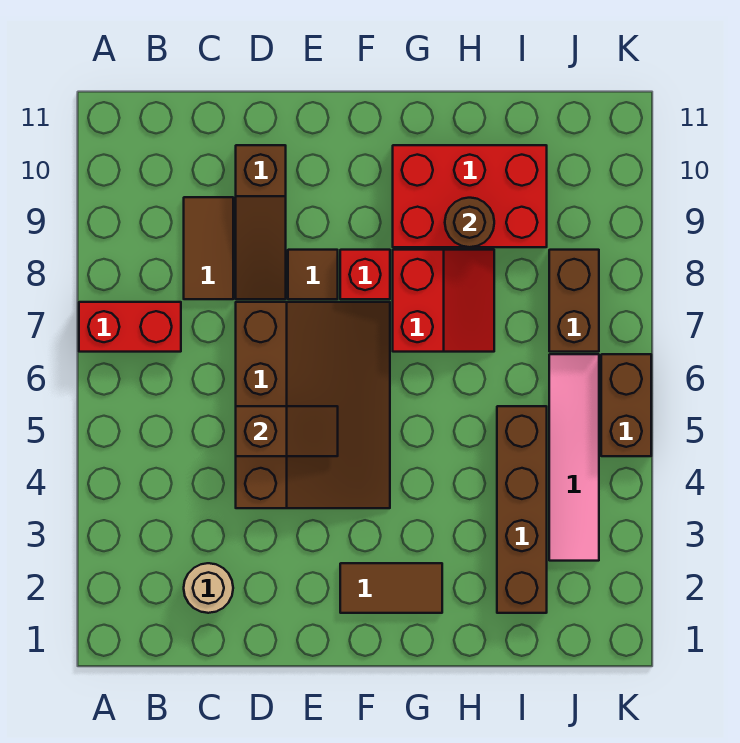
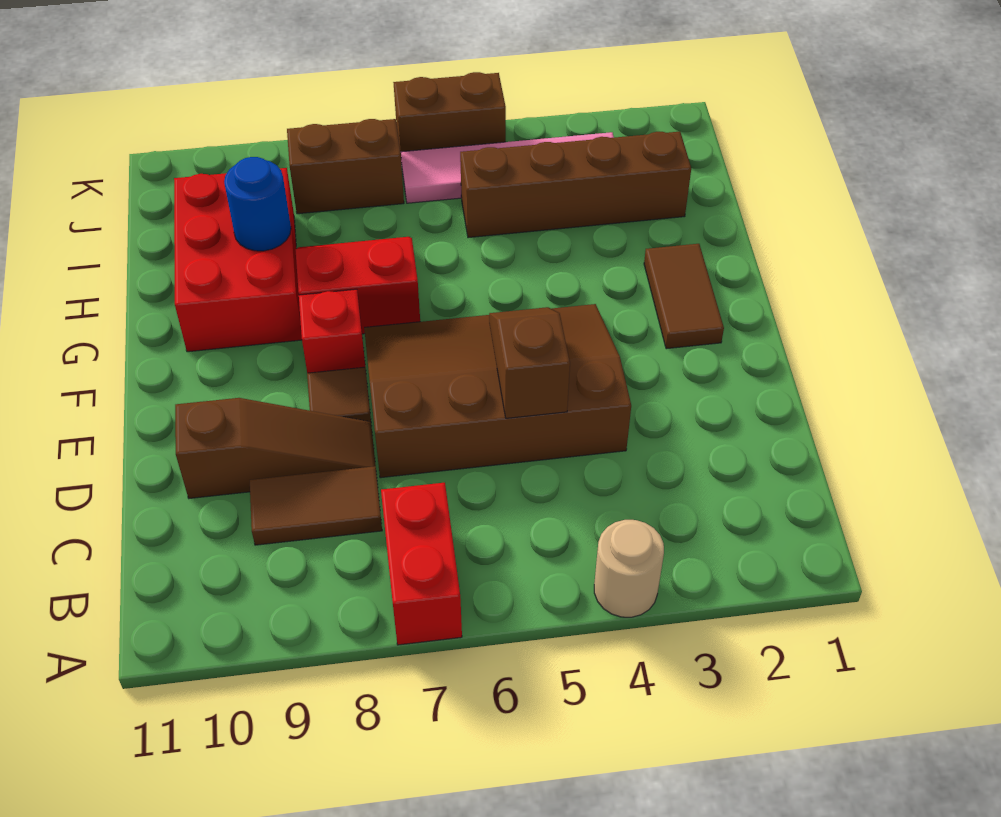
tan 1x1 round brick [184,563,233,613] -> tan 1x1 round brick moved to [594,520,664,617]
brown 1x1 round brick [445,198,494,247] -> blue 1x1 round brick [224,157,291,251]

